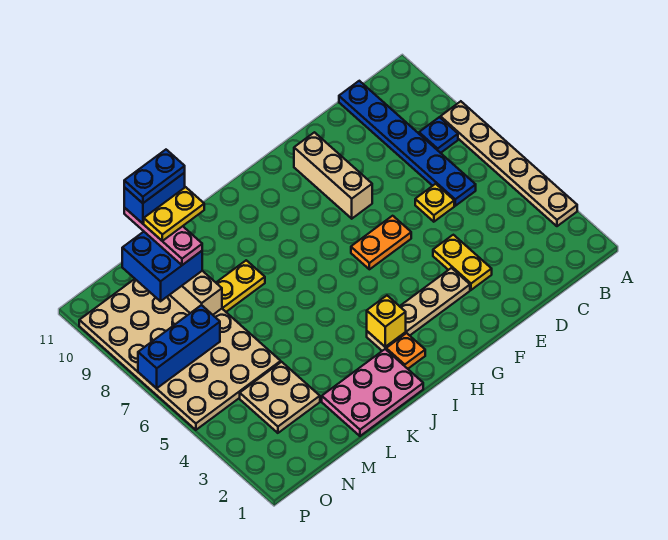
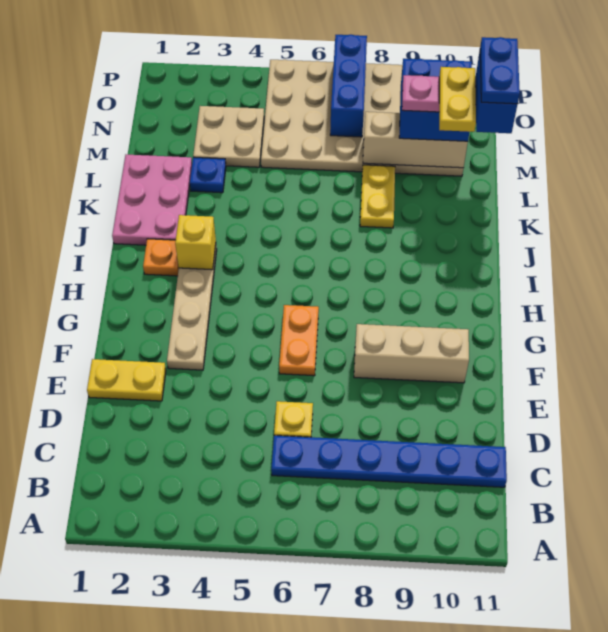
tan 1x6 plate [440,101,577,226] -> none
blue 1x1 plate [419,117,458,153] -> blue 1x1 plate moved to [190,157,226,193]
yellow 1x2 plate [433,235,492,290] -> yellow 1x2 plate moved to [87,359,166,401]

